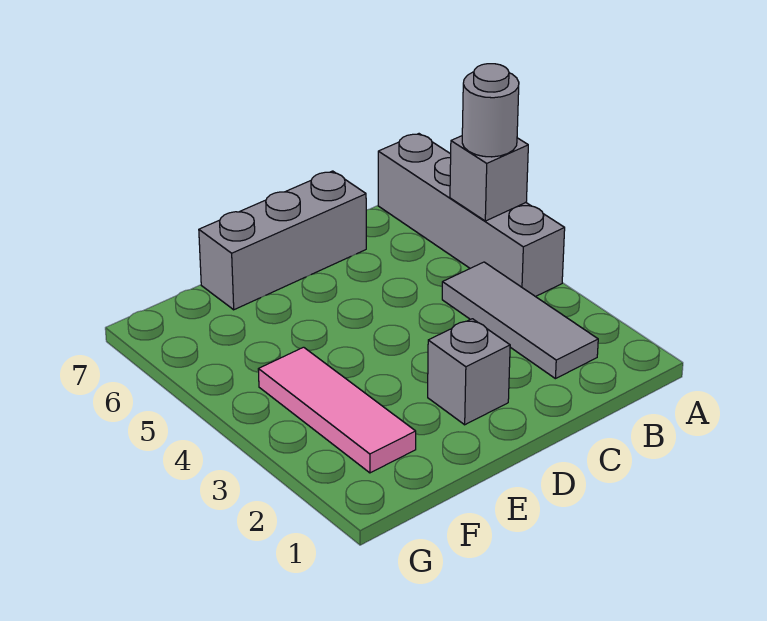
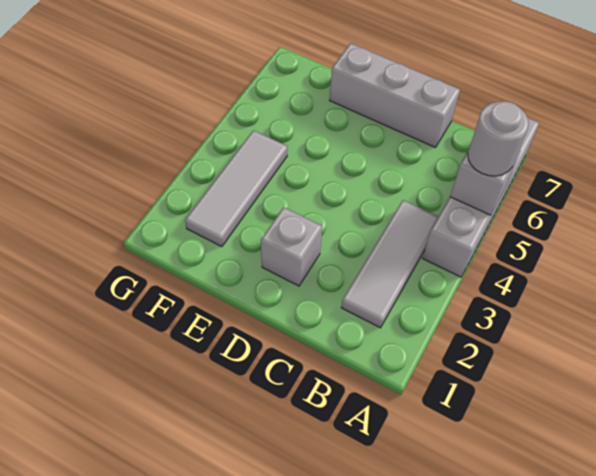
pink 1x3 tile [258,347,416,473] -> grey 1x3 tile [185,130,287,247]

